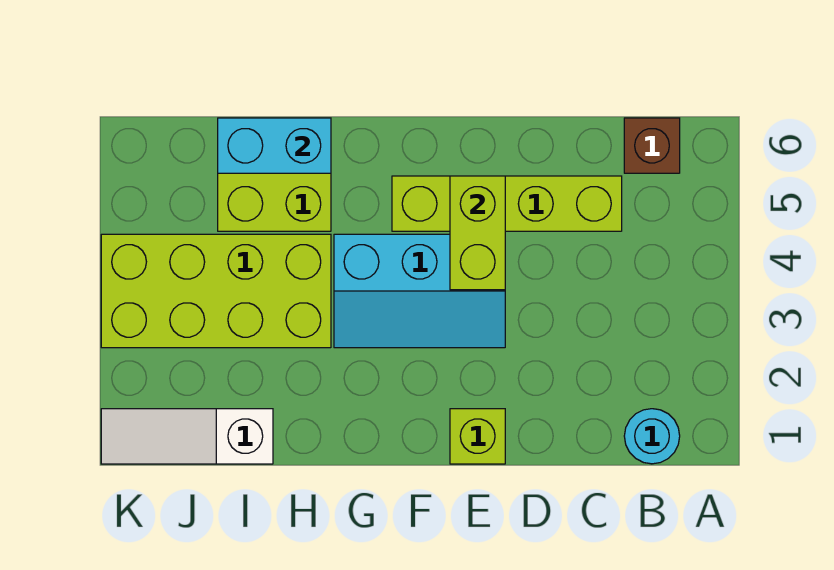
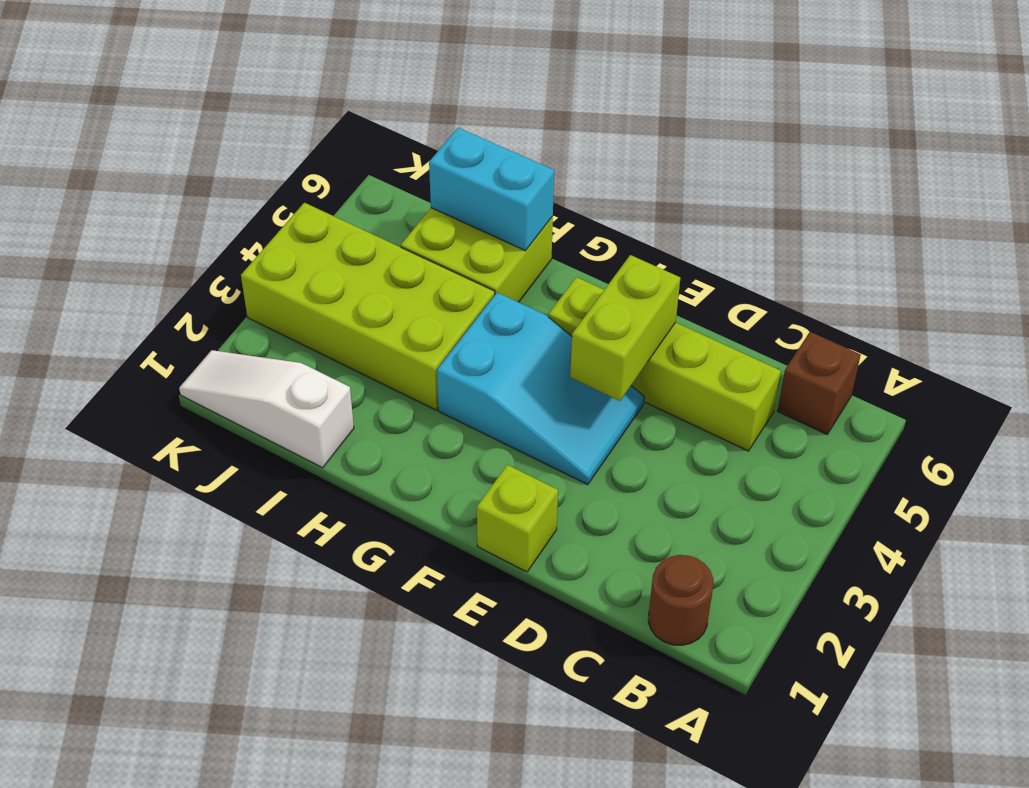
cyan 1x1 round brick [624,409,680,464] -> brown 1x1 round brick [648,555,713,645]
cyan 2x3 slope [334,234,505,348] -> cyan 2x3 slope turned to [437,293,644,485]

